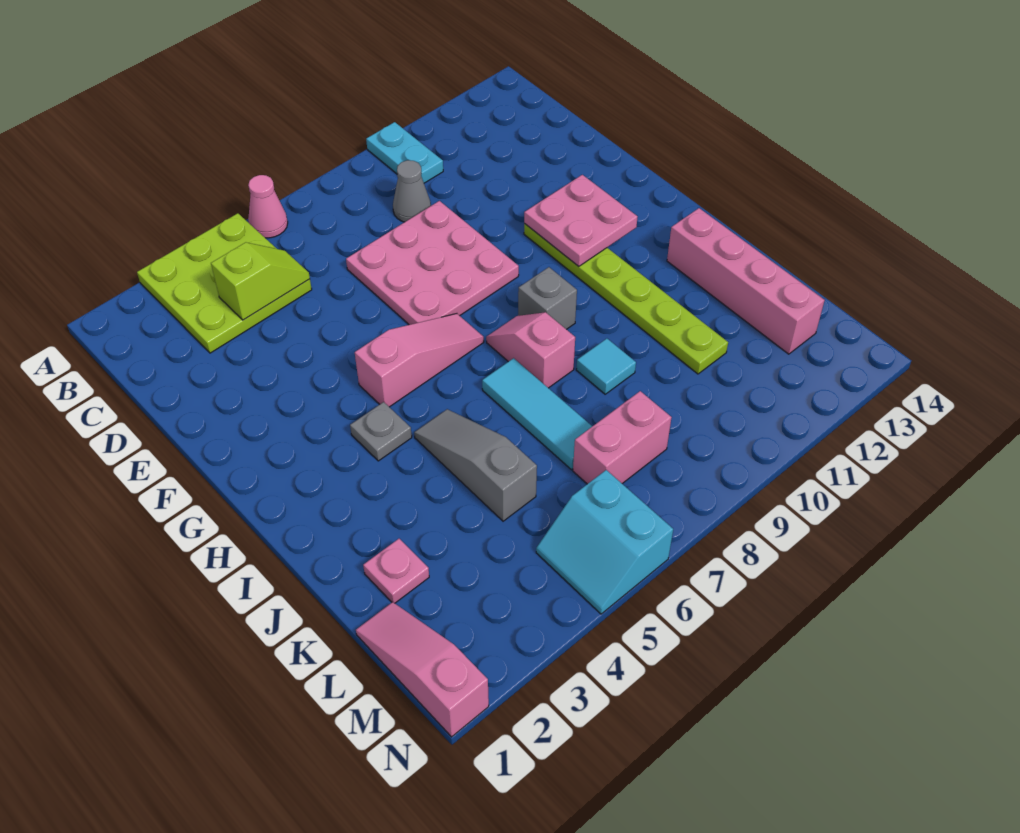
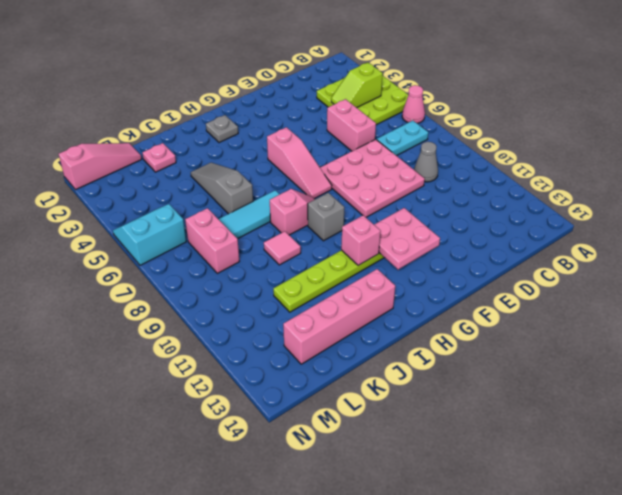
cyan 1x2 plate [366,122,443,183] -> cyan 1x2 plate moved to [376,121,428,156]
lime 1x2 slope [211,242,310,320] -> lime 1x2 slope turned to [331,62,383,108]
none -> pink 1x2 brick [327,99,376,151]
grey 1x1 plate [350,402,412,461] -> grey 1x1 plate moved to [206,115,238,143]
none -> pink 1x1 brick [341,215,380,265]
grey 1x3 slope [414,409,537,521] -> grey 1x3 slope turned to [191,163,253,214]
cyan 1x1 tile [576,339,636,394] -> pink 1x1 tile [264,231,301,265]

